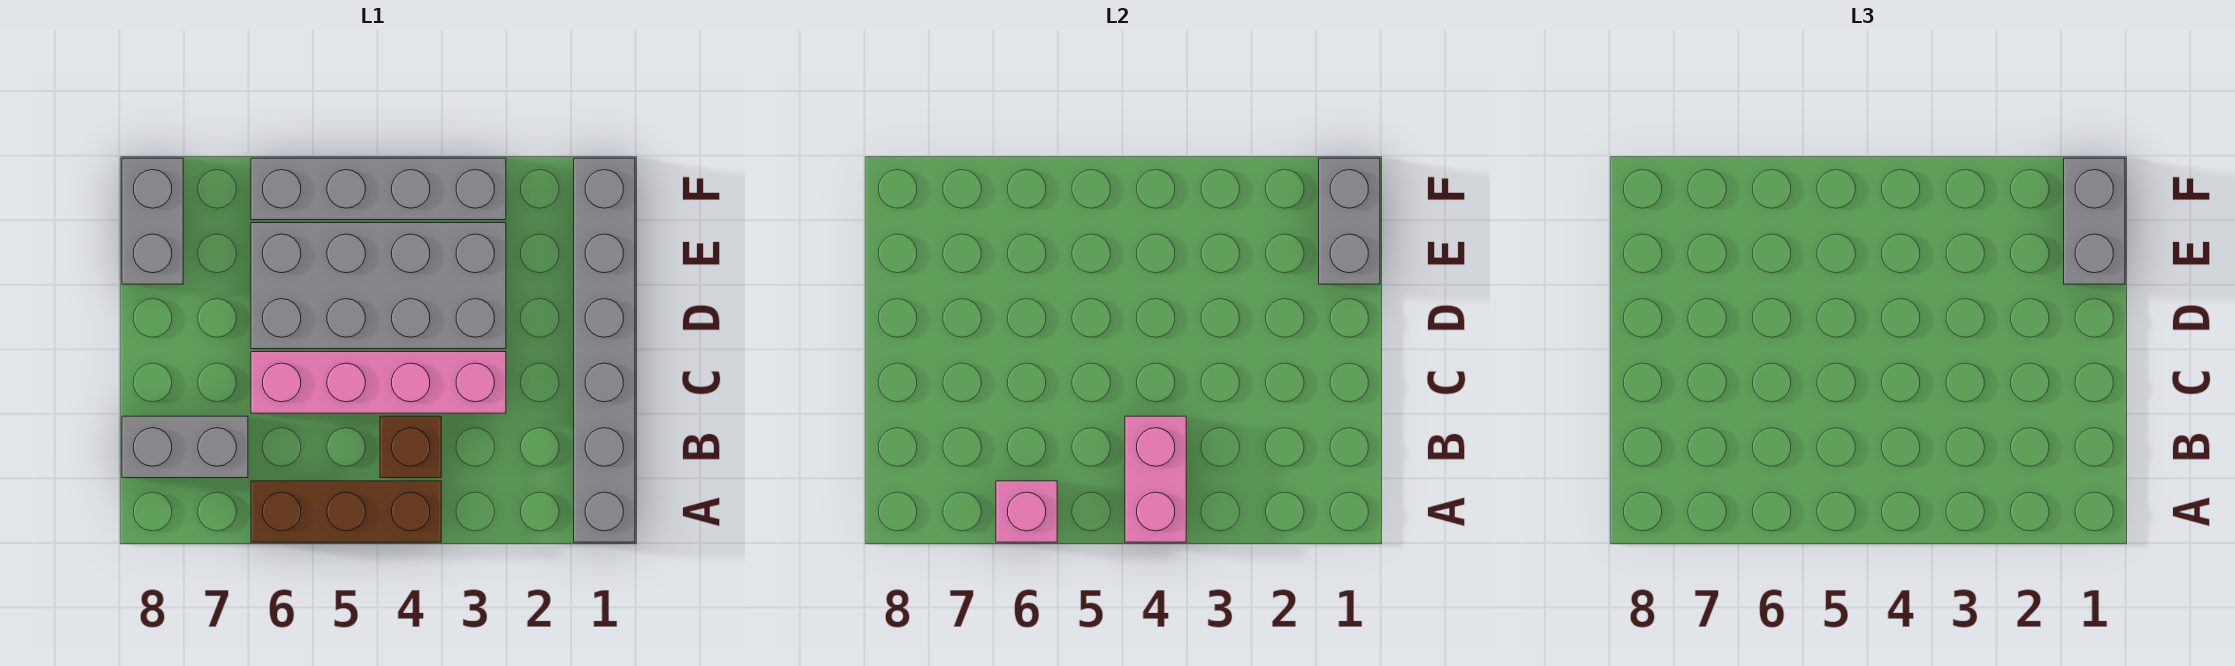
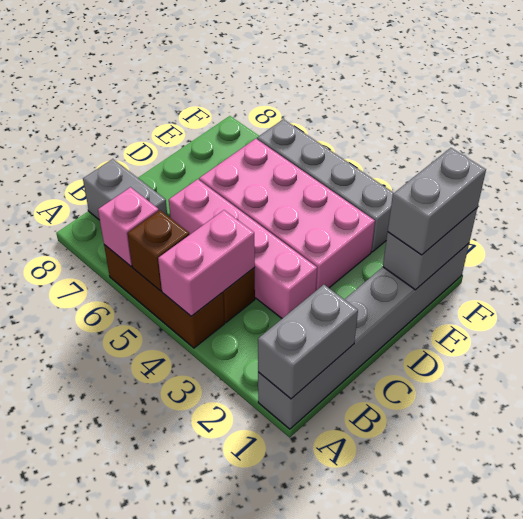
none -> brown 1x1 brick [127,210,189,291]
grey 2x4 brick [251,223,506,349] -> pink 2x4 brick [199,139,375,290]
grey 1x2 brick [122,158,183,284] -> grey 1x2 brick moved to [258,285,358,399]

